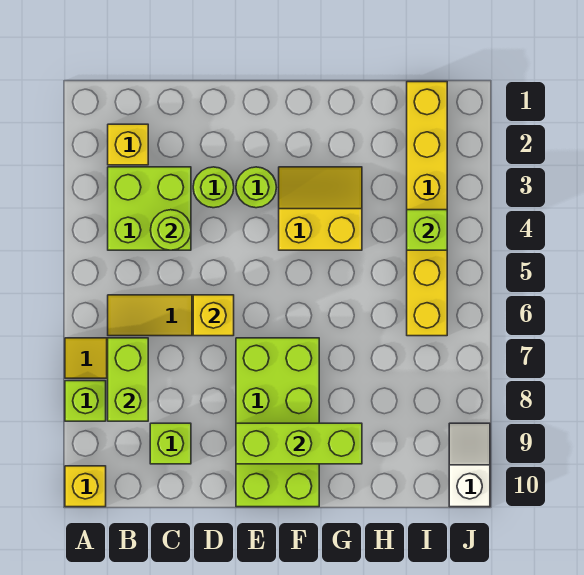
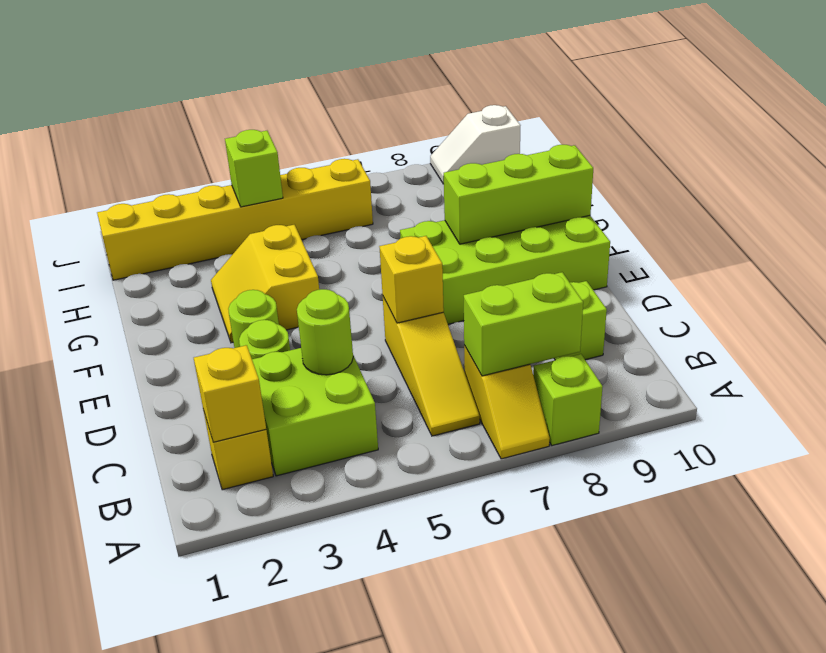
yellow 1x1 brick [65,466,106,507] -> yellow 1x1 brick moved to [194,345,266,442]
lime 1x3 brick [236,423,362,464] -> lime 1x3 brick turned to [444,145,593,244]

